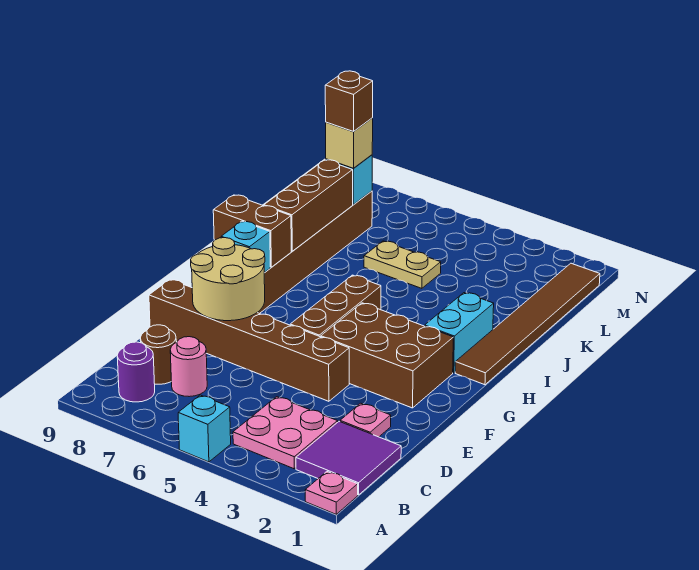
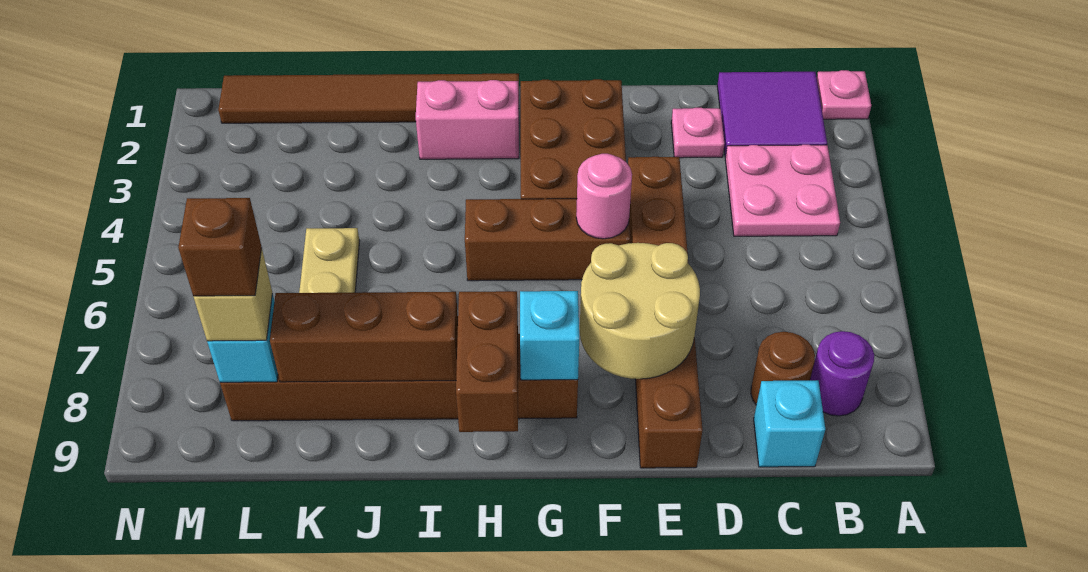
cyan 1x1 brick [178,395,231,462] -> cyan 1x1 brick moved to [754,380,825,467]
pink 1x1 round brick [170,337,207,397] -> pink 1x1 round brick moved to [576,154,632,239]
cyan 1x2 brick [425,293,494,373] -> pink 1x2 brick [416,80,519,159]

